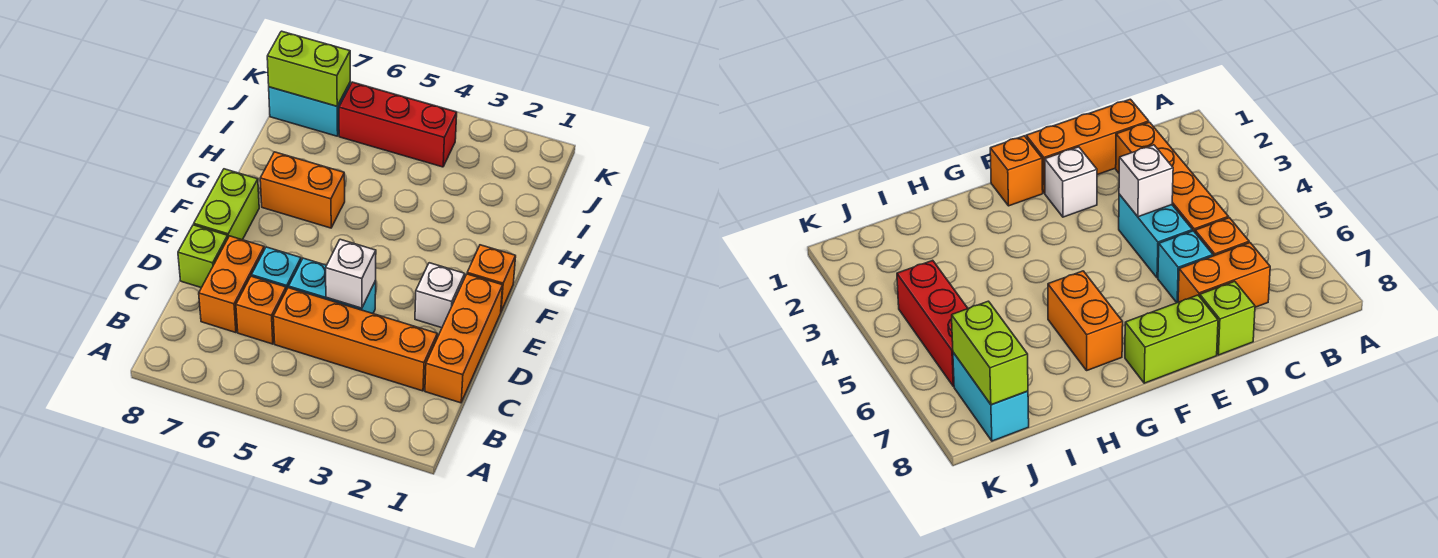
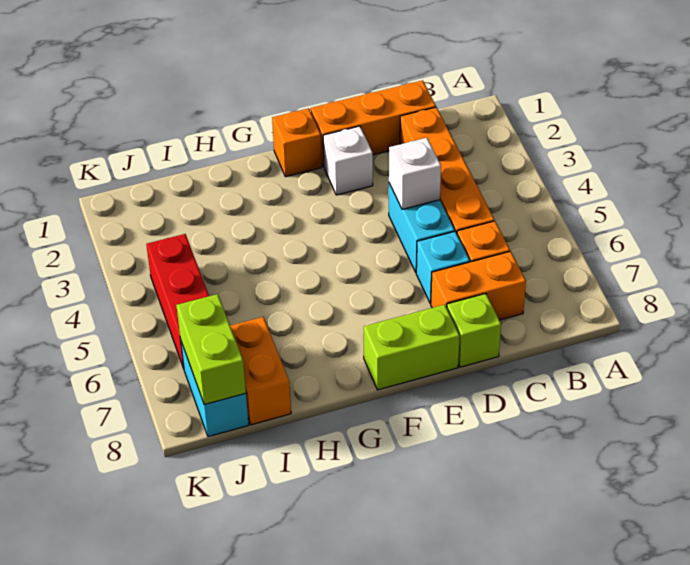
orange 1x2 brick [260,152,345,228] -> orange 1x2 brick moved to [230,317,291,425]

